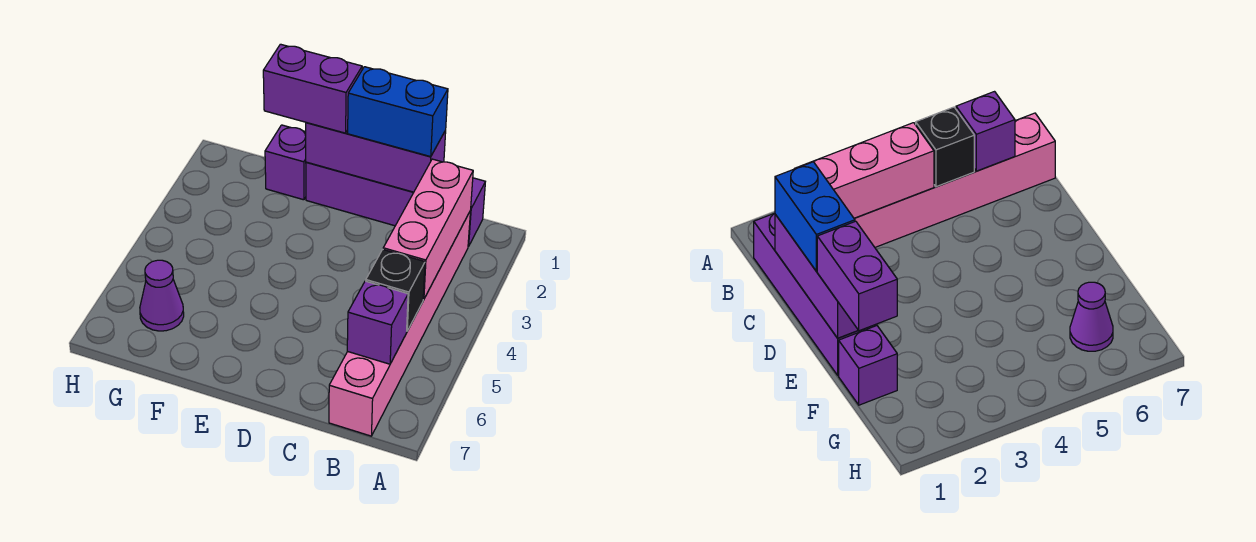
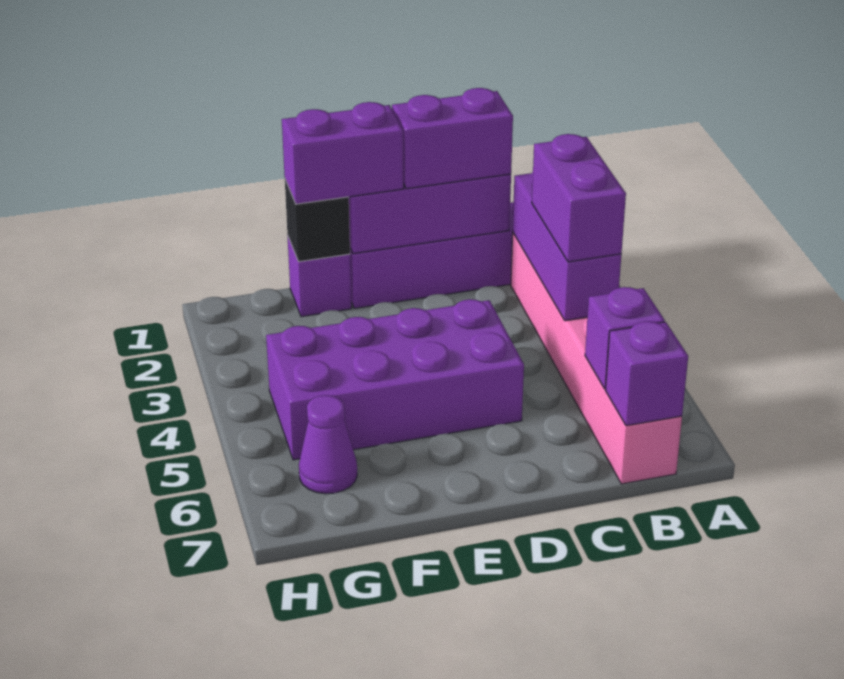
pink 1x3 brick [383,159,473,299] -> purple 1x3 brick [513,172,621,321]
none -> purple 1x2 brick [532,134,626,262]
black 1x1 brick [366,250,425,331] -> black 1x1 brick moved to [285,180,350,262]
none -> purple 1x1 brick [605,321,688,426]
blue 1x2 brick [348,67,448,157] -> purple 1x2 brick [392,88,513,189]
none -> purple 2x4 brick [266,299,524,460]

